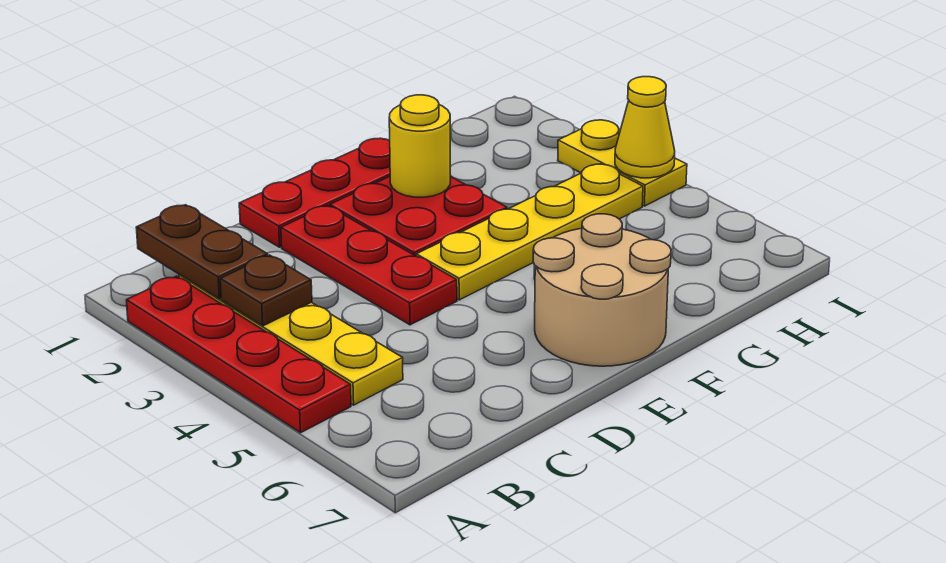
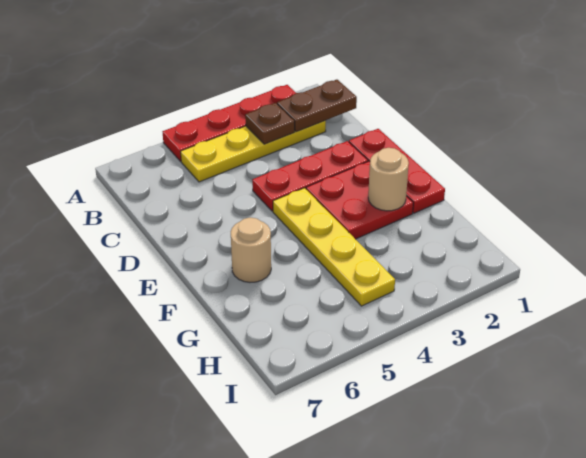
tan 2x2 round brick [533,214,671,366] -> tan 1x1 round brick [231,218,271,282]
yellow 1x1 round brick [389,95,451,197] -> tan 1x1 round brick [368,148,409,211]
yellow 1x2 plate [558,120,687,206] -> none
yellow 1x1 cone [615,77,675,178] -> none

